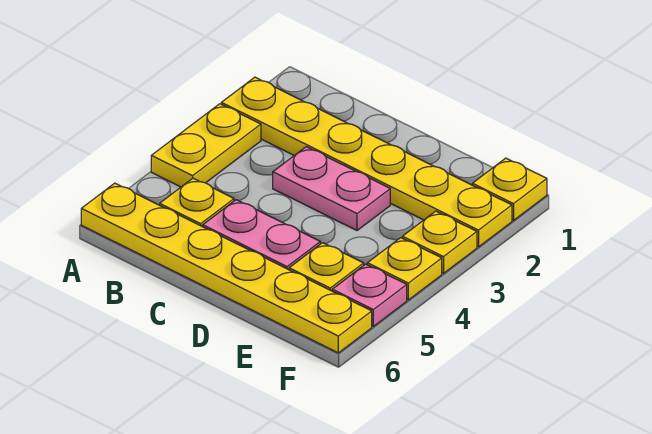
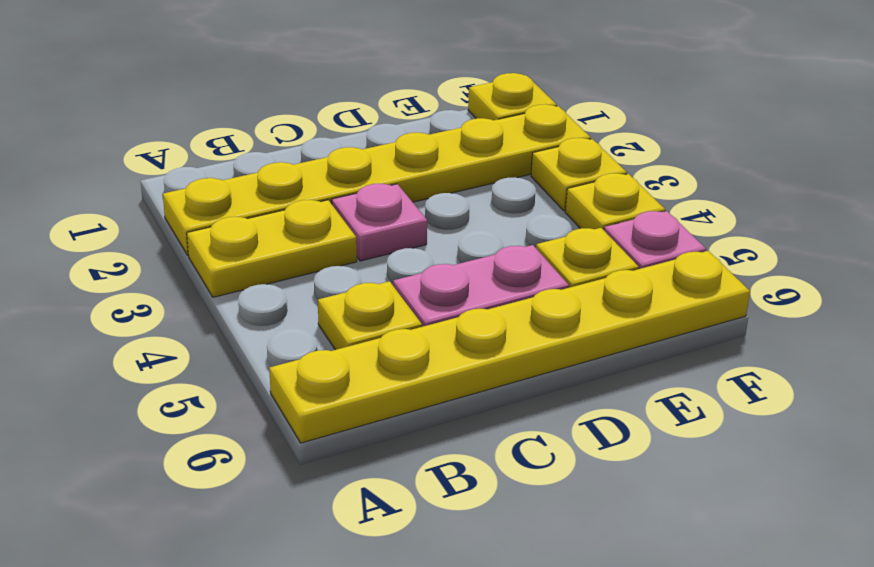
yellow 1x2 plate [151,104,261,187] -> yellow 1x2 plate turned to [187,200,357,297]
pink 1x2 plate [273,147,390,230] -> pink 1x1 plate [332,184,427,261]

